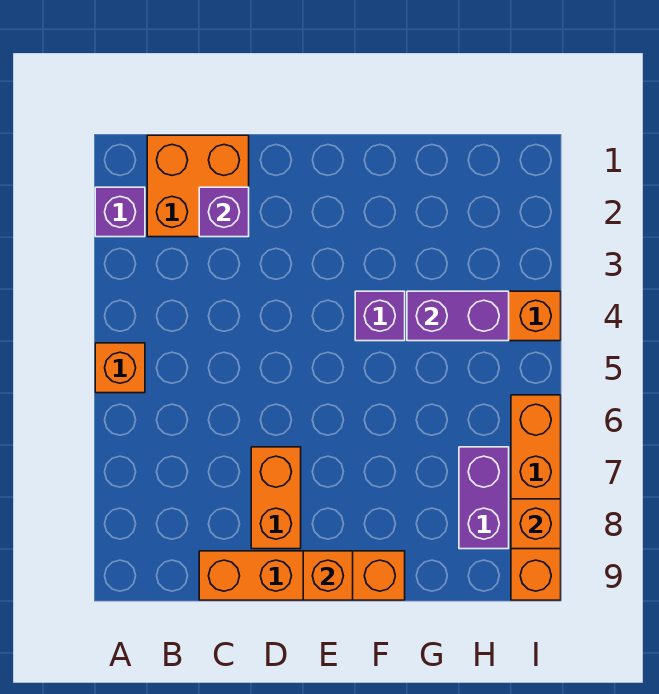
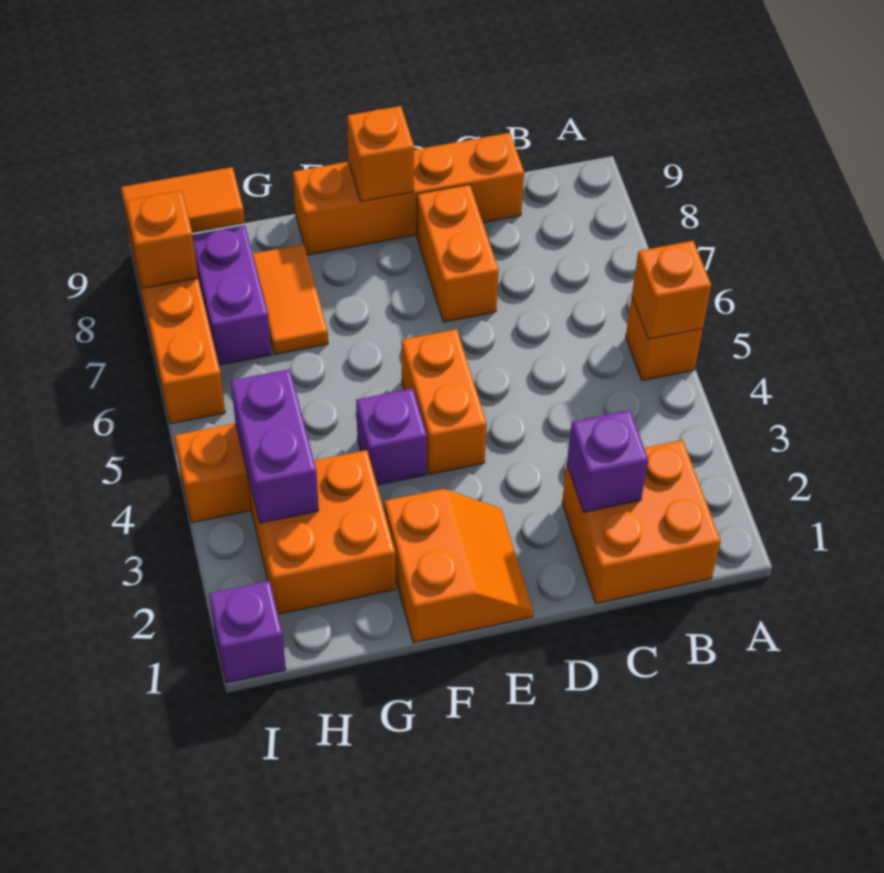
purple 1x1 brick [95,187,145,237] -> purple 1x1 brick moved to [209,581,286,683]
none -> orange 1x1 brick [632,241,711,339]
none -> orange 2x2 slope [384,489,533,643]
none -> orange 1x2 brick [402,329,487,474]
none -> orange 2x2 brick [248,450,396,614]
purple 1x2 brick [407,291,509,341] -> purple 1x2 brick turned to [231,369,319,523]
none -> orange 1x2 tile [253,244,328,355]
none -> orange 1x2 tile [121,167,245,238]

